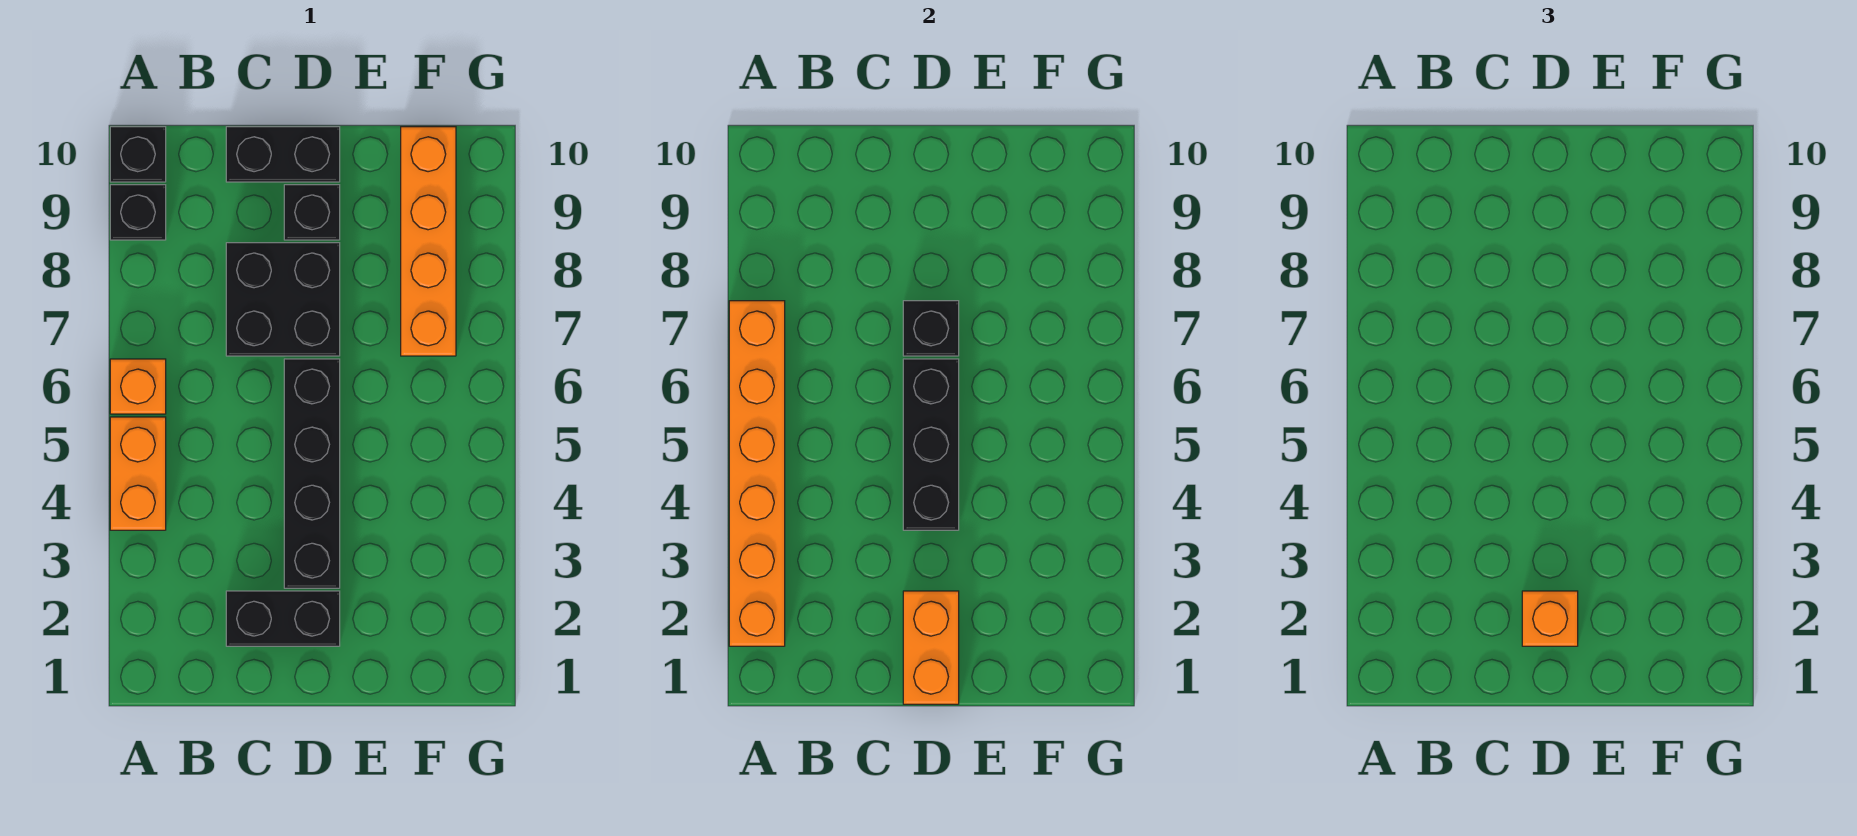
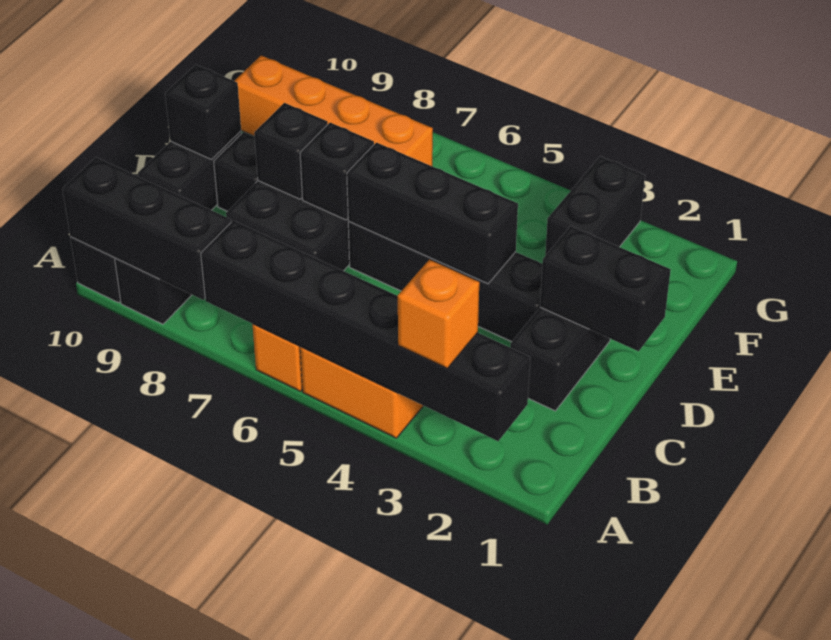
orange 1x6 brick [729,301,785,646] -> black 1x6 brick [201,220,530,441]
none -> black 1x3 brick [63,157,231,300]
orange 1x2 brick [903,591,959,704] -> black 1x2 brick [540,226,671,351]
orange 1x1 brick [1522,591,1578,646] -> orange 1x1 brick moved to [398,260,479,368]
none -> black 1x1 brick [254,103,328,199]
none -> black 1x1 brick [165,65,241,159]
none -> black 1x2 brick [545,157,645,256]

